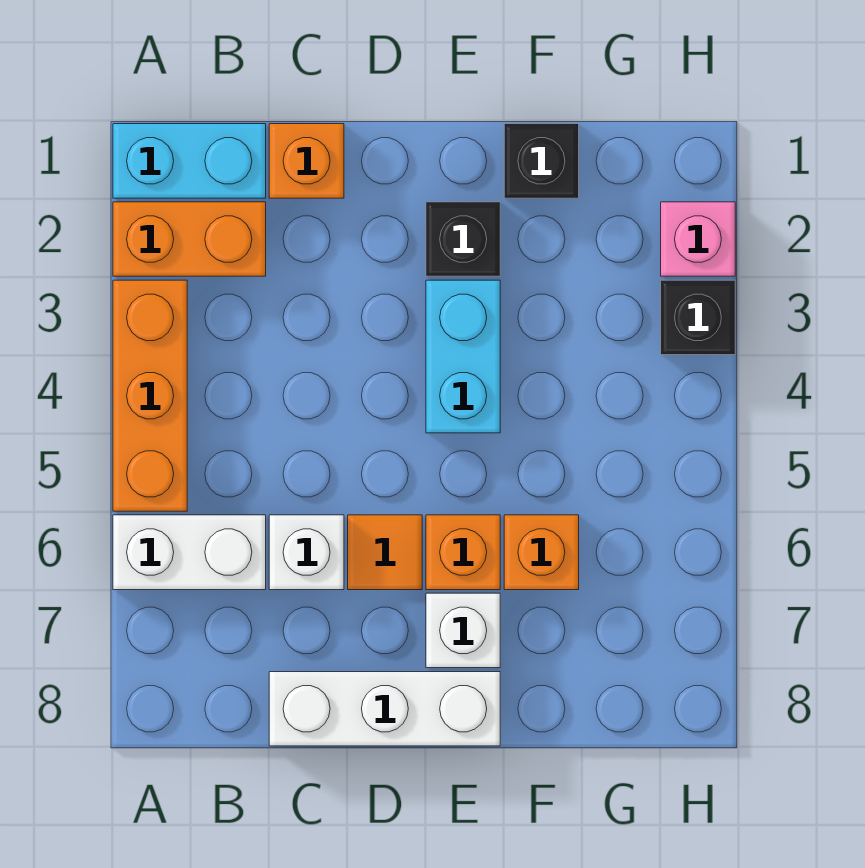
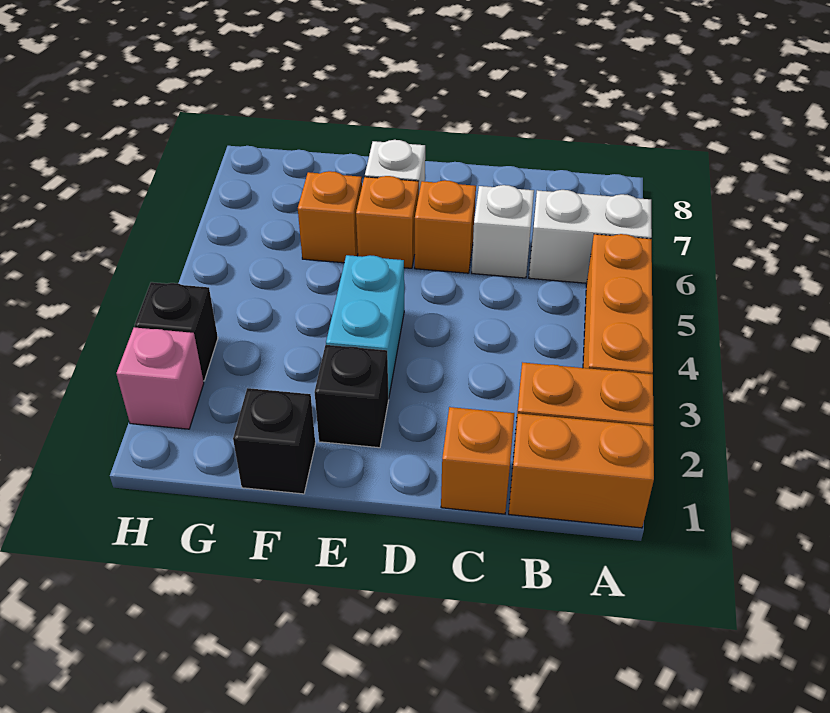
cyan 1x2 brick [113,124,266,198] -> orange 1x2 brick [509,414,654,528]
white 1x3 brick [269,672,500,746] -> none
orange 1x1 tile [348,515,422,590] -> orange 1x1 brick [415,180,476,273]

